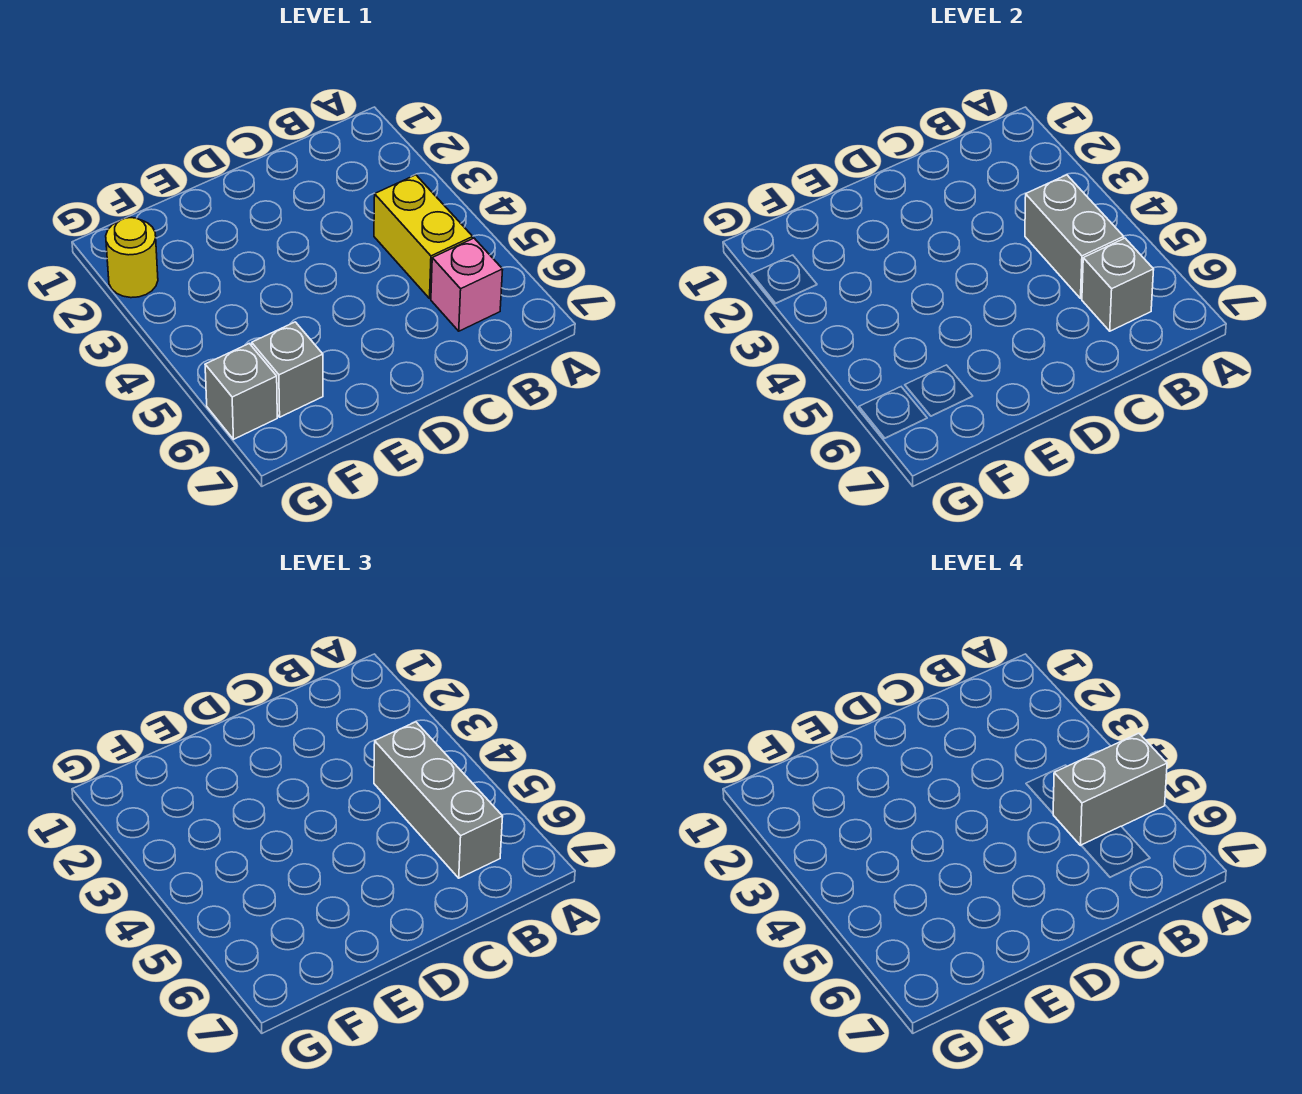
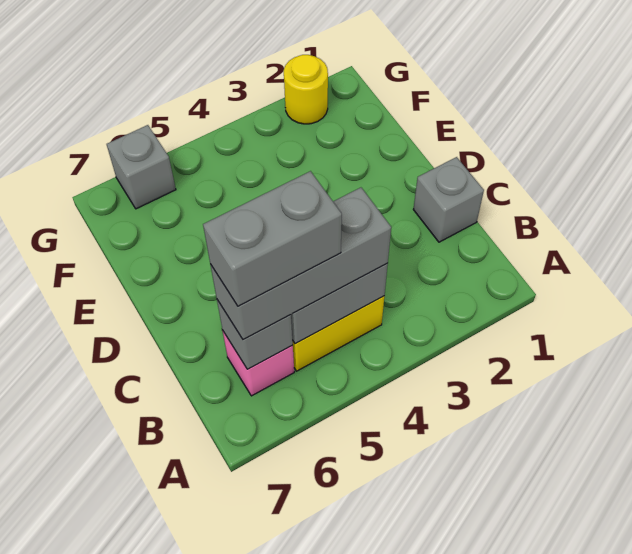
grey 1x2 brick [1053,733,1167,845] -> grey 1x2 brick turned to [203,171,342,306]
grey 1x1 brick [252,322,323,417] -> grey 1x1 brick moved to [413,157,484,242]

